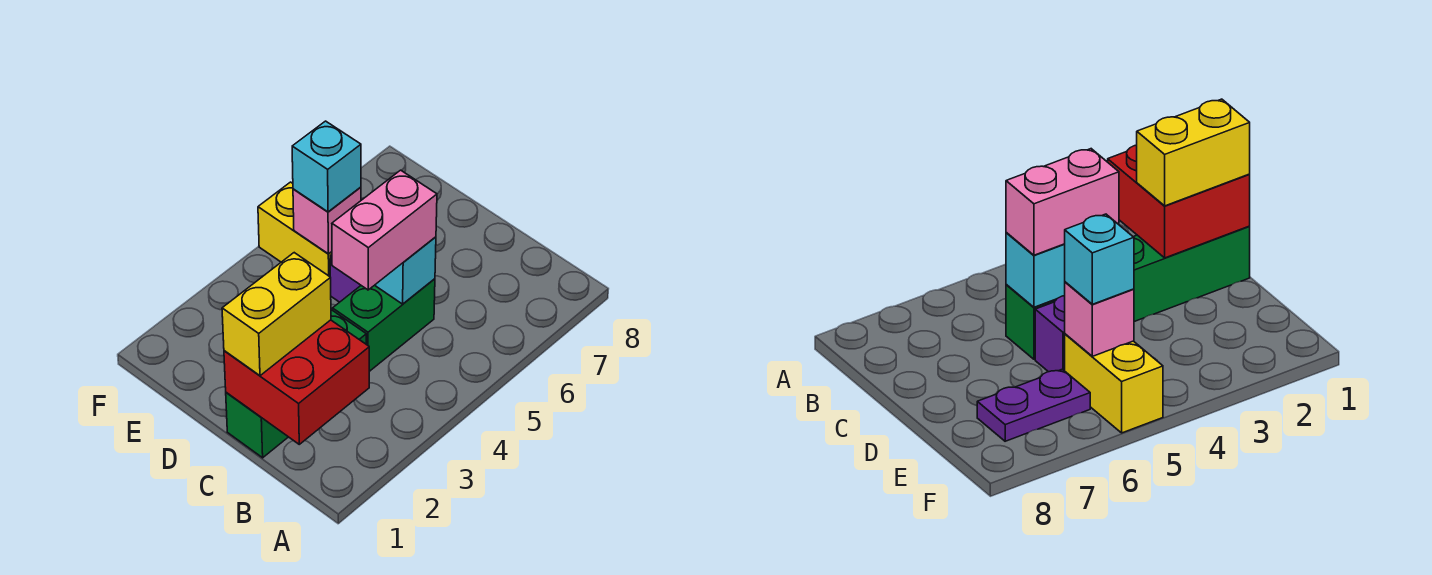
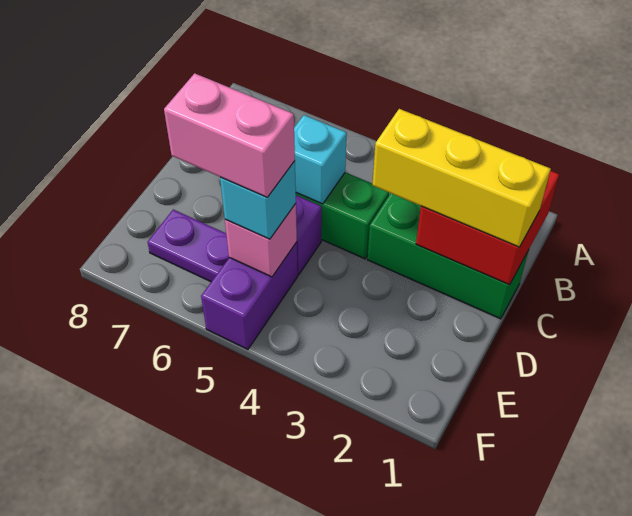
yellow 1x2 brick [222,253,331,376] -> yellow 1x3 brick [373,109,551,247]
pink 1x2 brick [332,170,437,290] -> pink 1x2 brick moved to [164,73,295,197]
yellow 1x2 brick [258,182,332,277] -> purple 1x2 brick [201,242,298,349]

